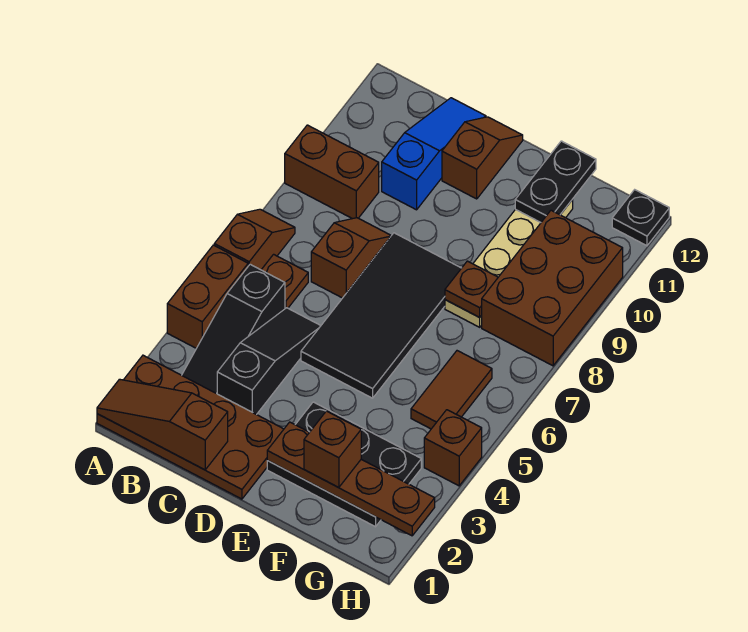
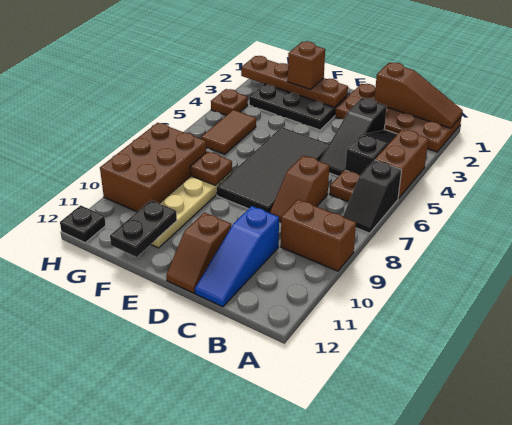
brown 1x2 slope [214,209,295,270] -> black 1x2 slope [343,160,402,233]
brown 1x1 brick [424,410,482,486] -> brown 1x1 plate [211,89,248,115]

